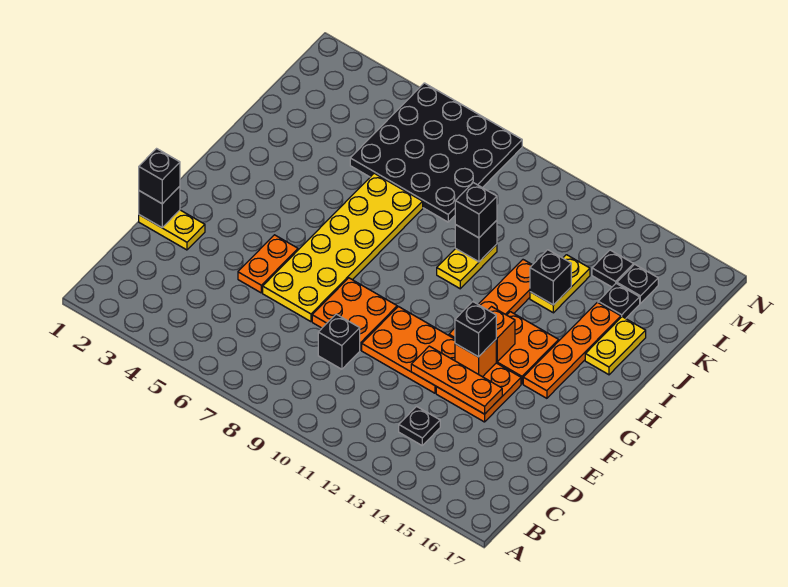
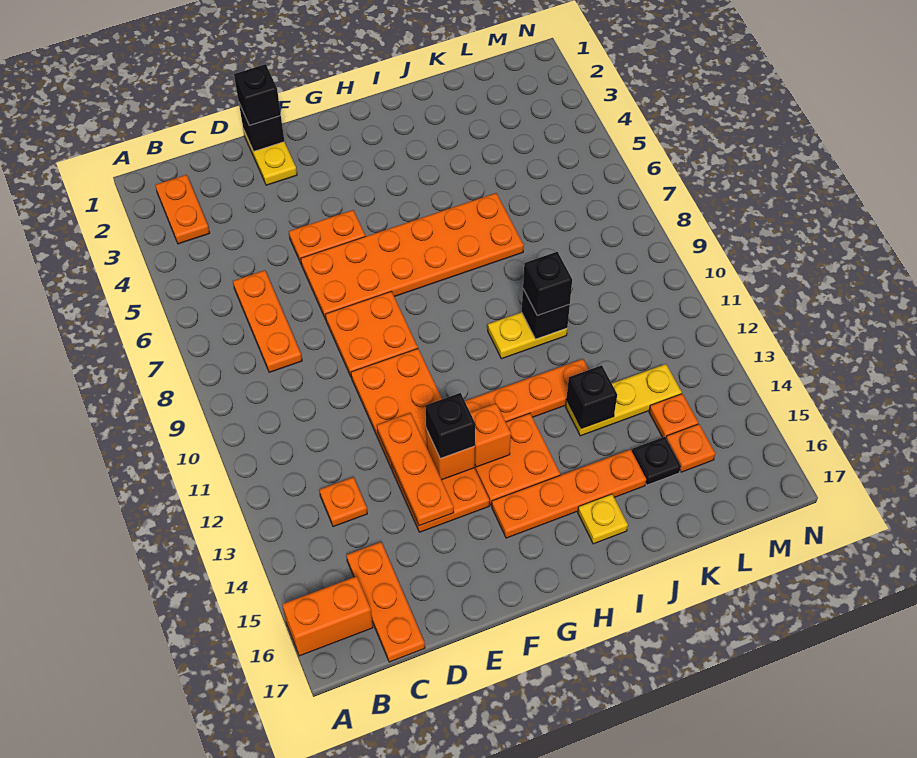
none -> orange 1x2 brick [282,576,373,656]
none -> orange 1x2 plate [155,175,209,244]
none -> orange 1x3 plate [233,270,302,372]
black 1x1 plate [399,406,440,445] -> orange 1x1 plate [320,477,367,527]
none -> orange 1x3 plate [347,542,425,662]
black 1x1 brick [318,314,360,369] -> none
yellow 2x6 plate [263,173,423,322] -> orange 2x6 plate [301,193,524,319]
yellow 1x2 plate [585,317,646,375] -> yellow 1x1 plate [578,494,628,544]
yellow 1x2 plate [530,255,590,313] -> yellow 1x3 plate [566,364,682,436]
black 4x4 plate [350,83,522,222] -> none
black 1x1 plate [592,250,634,287] -> orange 1x1 plate [649,394,698,437]
black 1x1 plate [617,264,658,303] -> orange 1x1 plate [666,424,715,472]

